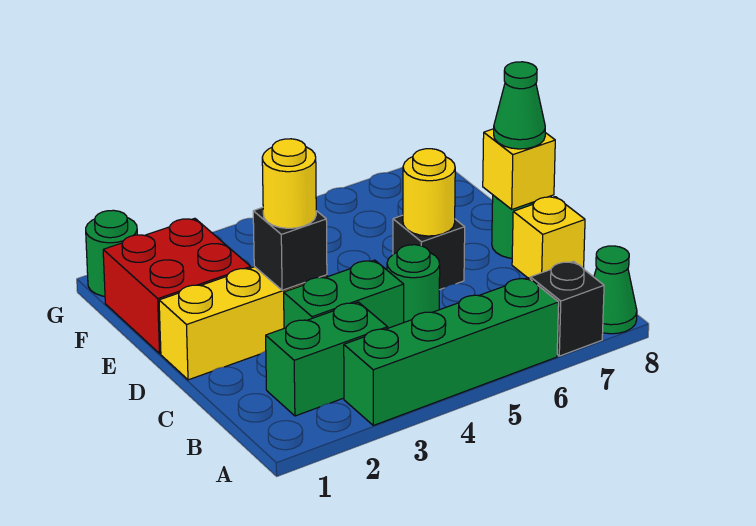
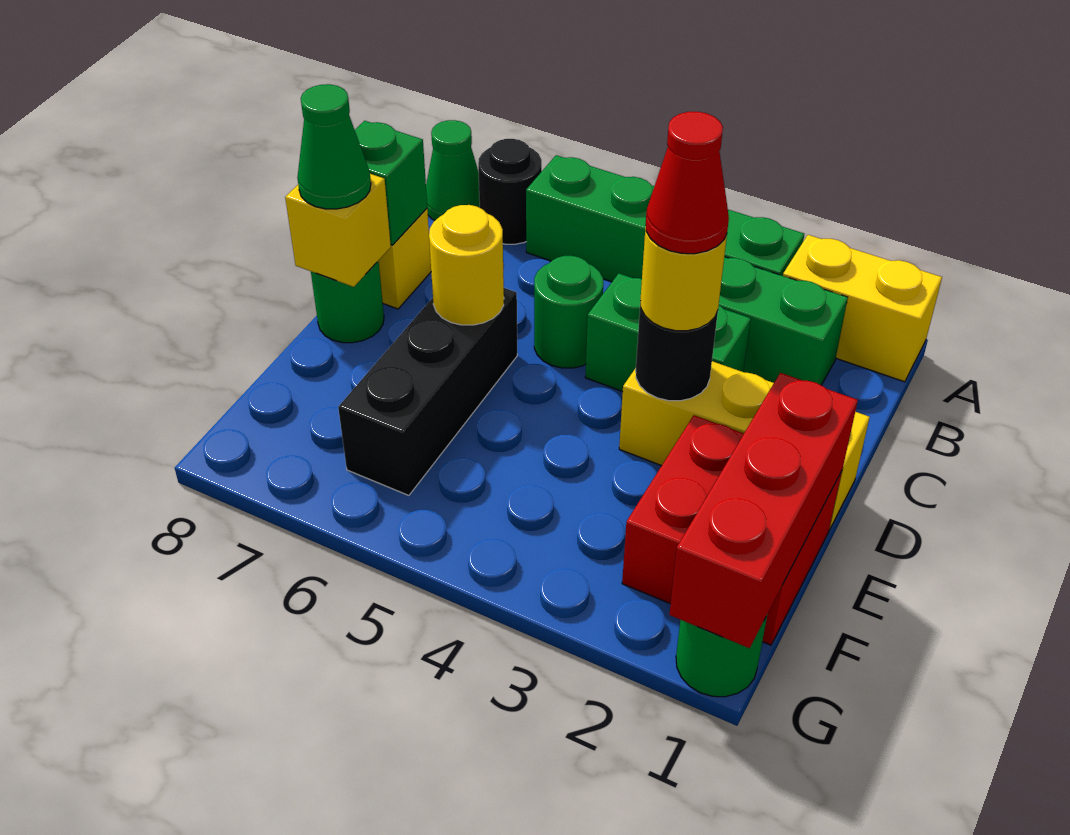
none -> yellow 1x2 brick [783,235,942,382]
black 1x1 brick [530,261,604,356] -> black 1x1 round brick [478,139,542,244]
none -> green 1x1 brick [355,121,427,245]
black 1x1 brick [253,208,327,290] -> black 1x1 round brick [636,301,718,401]
none -> red 1x1 cone [646,112,729,254]
black 1x1 brick [393,215,465,290] -> black 1x3 brick [338,288,517,495]
none -> red 1x3 brick [669,373,858,648]

